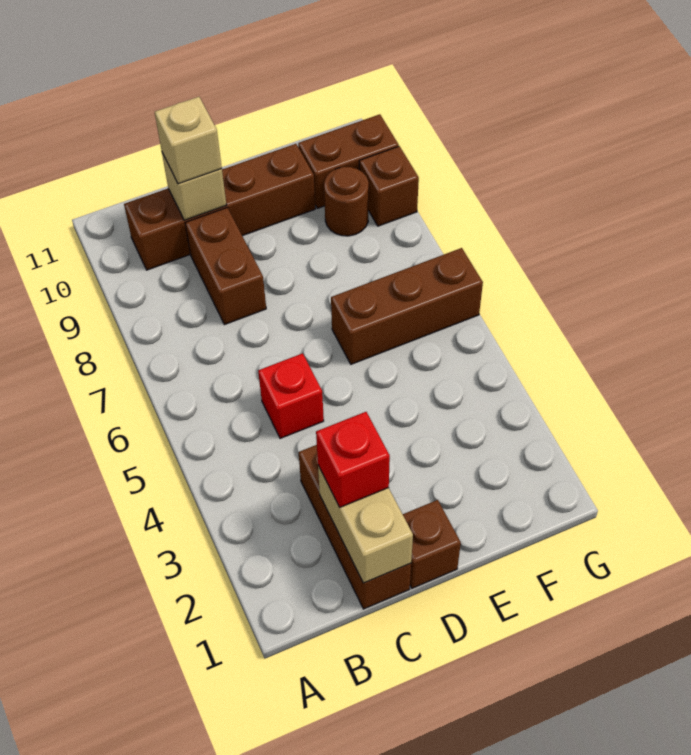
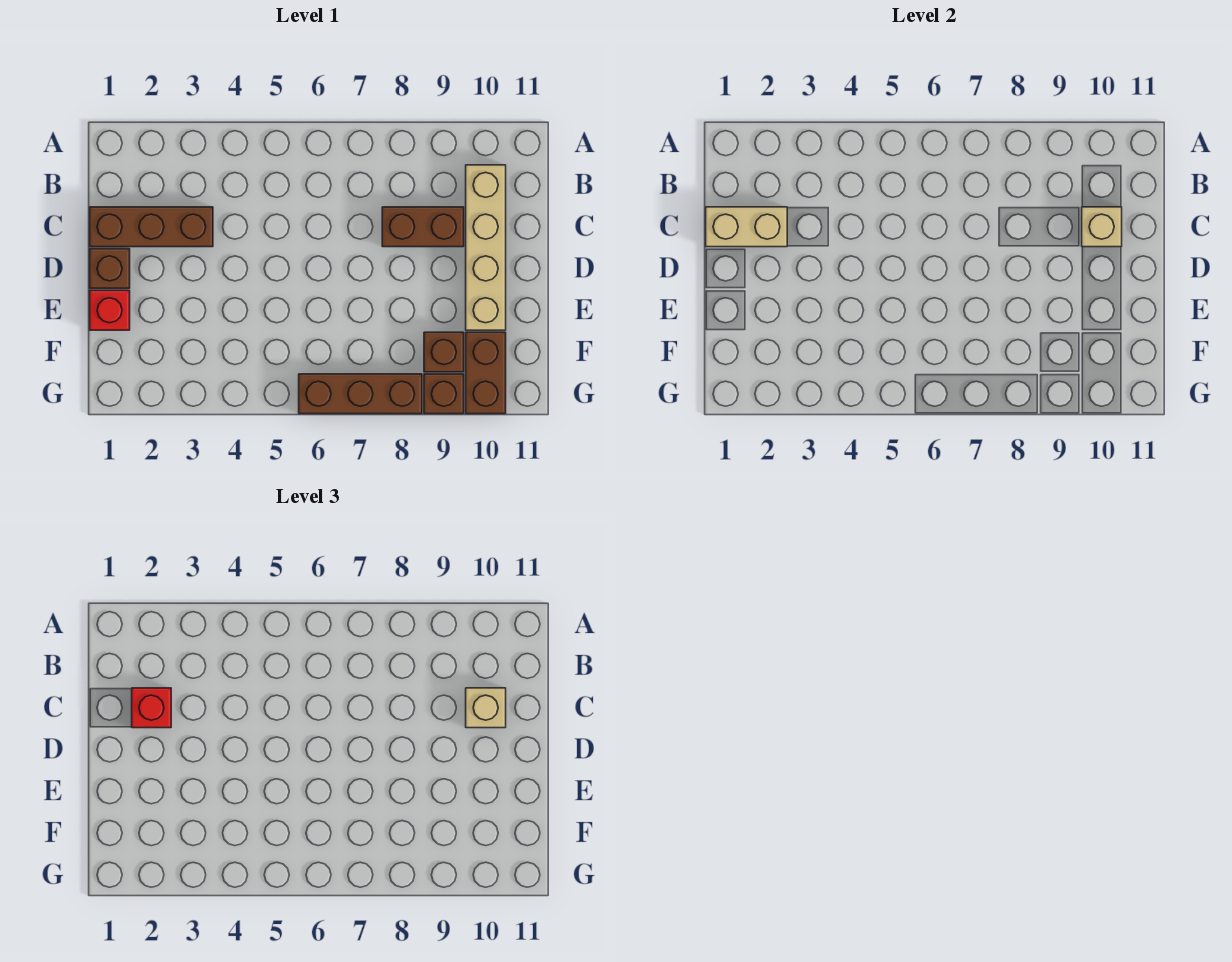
brown 1x4 brick [124,144,315,270] -> tan 1x4 brick [466,165,506,330]
red 1x1 brick [258,353,324,438] -> red 1x1 brick moved to [90,290,130,330]
brown 1x3 brick [331,248,483,364] -> brown 1x3 brick turned to [299,374,422,414]
brown 1x1 round brick [324,167,369,236] -> brown 1x1 brick [424,332,464,372]

